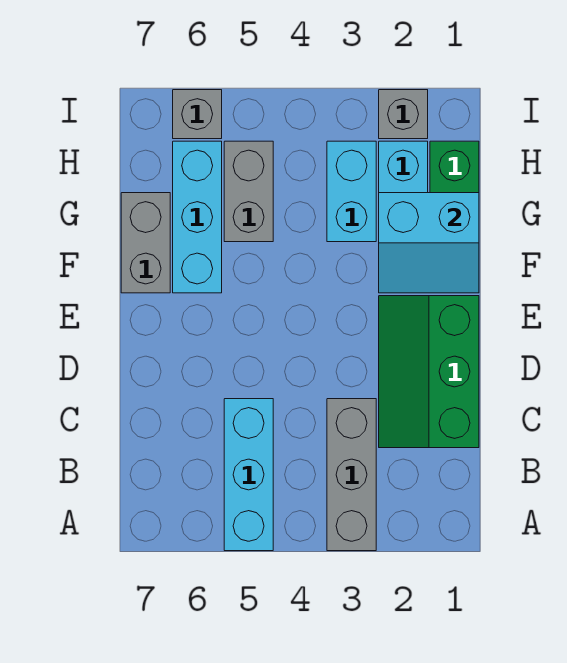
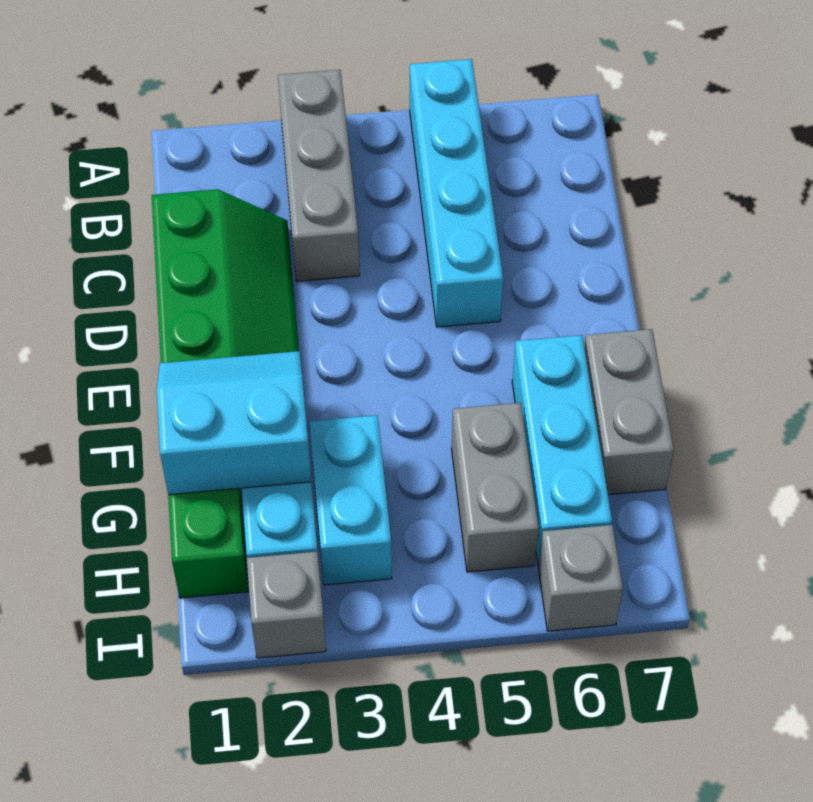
cyan 1x3 brick [224,399,273,551] -> cyan 1x4 brick [410,59,503,327]

